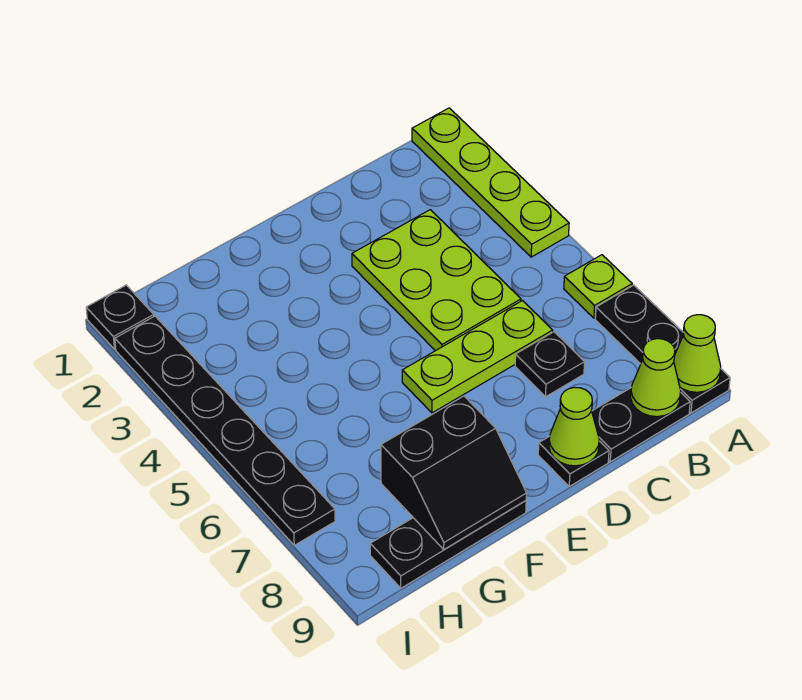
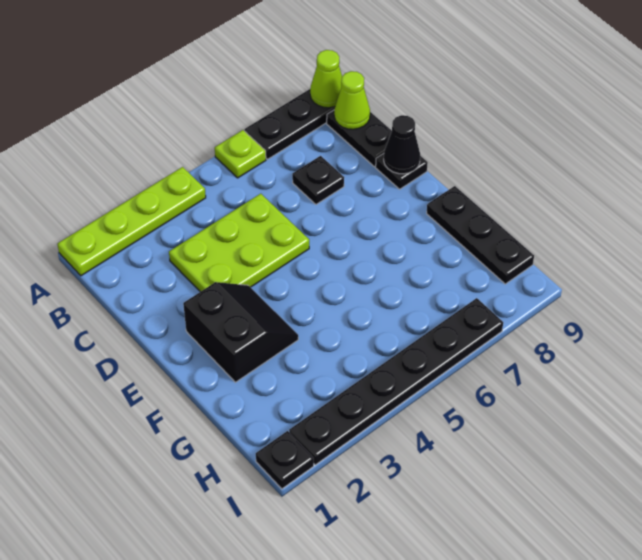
lime 1x3 plate [402,301,553,413] -> none
lime 1x1 cone [549,387,599,466] -> black 1x1 cone [384,115,420,174]
black 2x2 slope [381,396,527,550] -> black 2x2 slope moved to [183,282,298,382]

